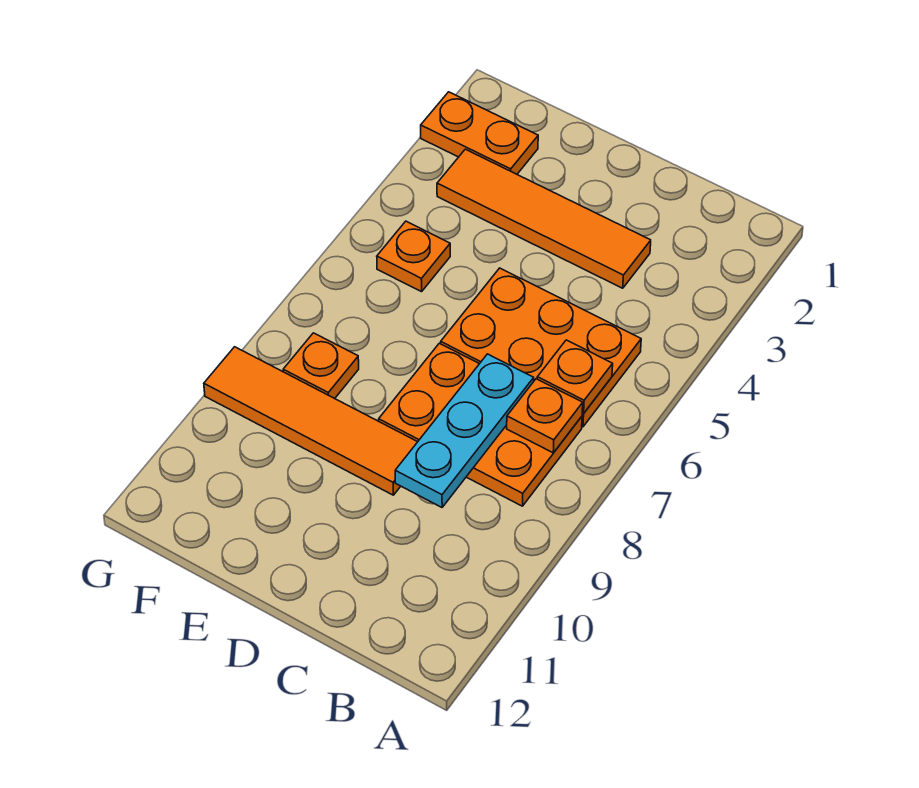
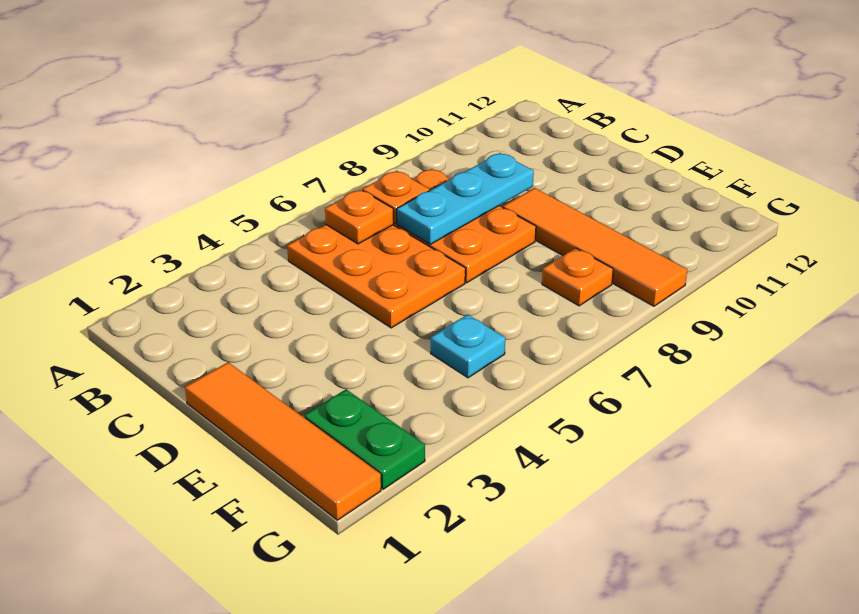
orange 1x4 tile [437,149,651,288] -> orange 1x4 tile moved to [185,362,381,520]
orange 1x2 plate [421,92,538,174] -> green 1x2 plate [304,389,425,489]
orange 1x1 plate [377,221,450,292] -> cyan 1x1 plate [431,315,505,378]

